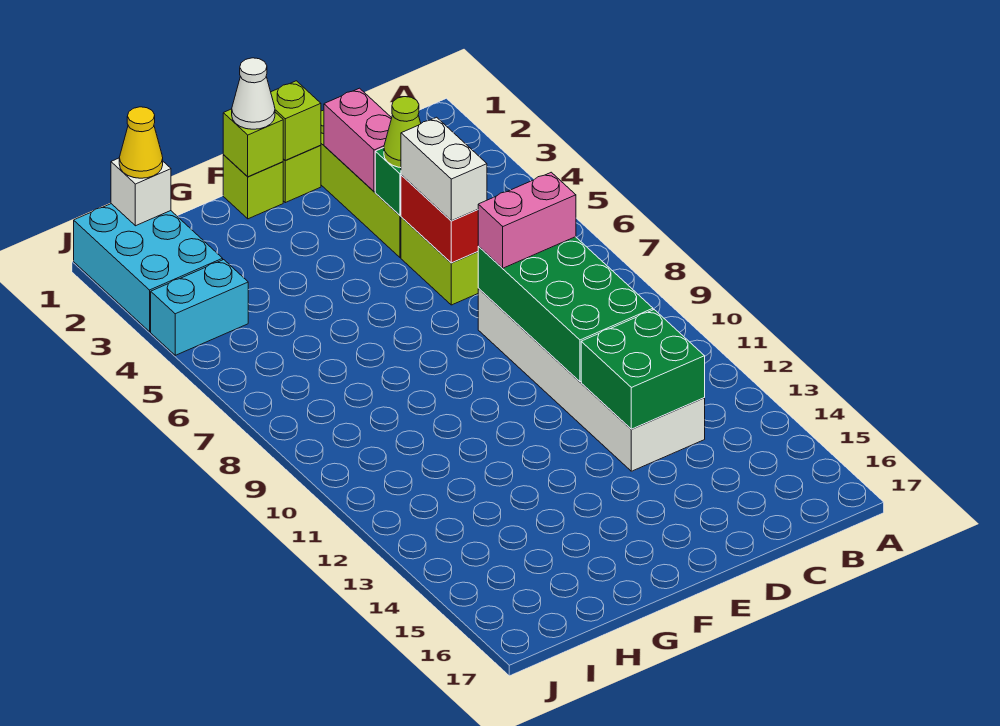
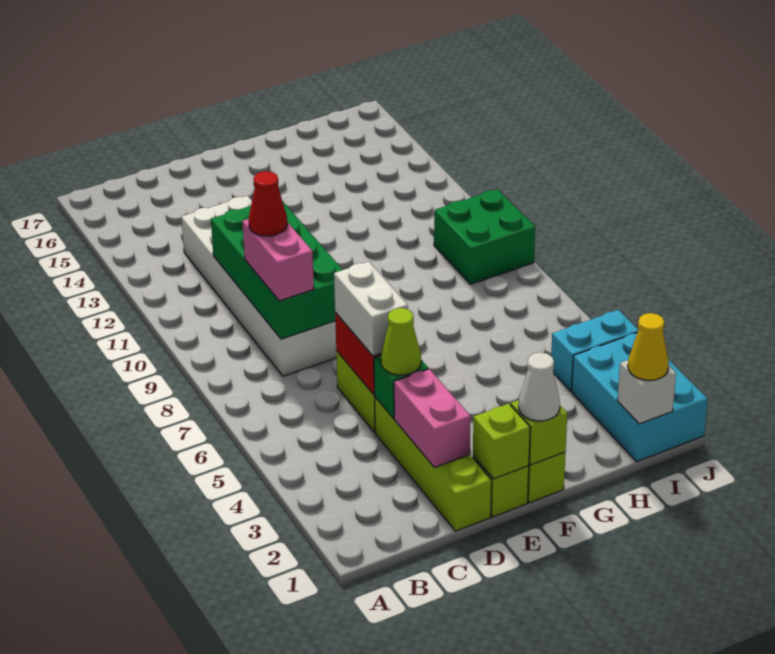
pink 1x2 brick [478,172,576,268] -> pink 1x2 brick turned to [242,219,314,301]
none -> red 1x1 cone [249,171,287,236]
green 2x2 brick [581,310,705,429] -> green 2x2 brick moved to [434,189,535,284]

